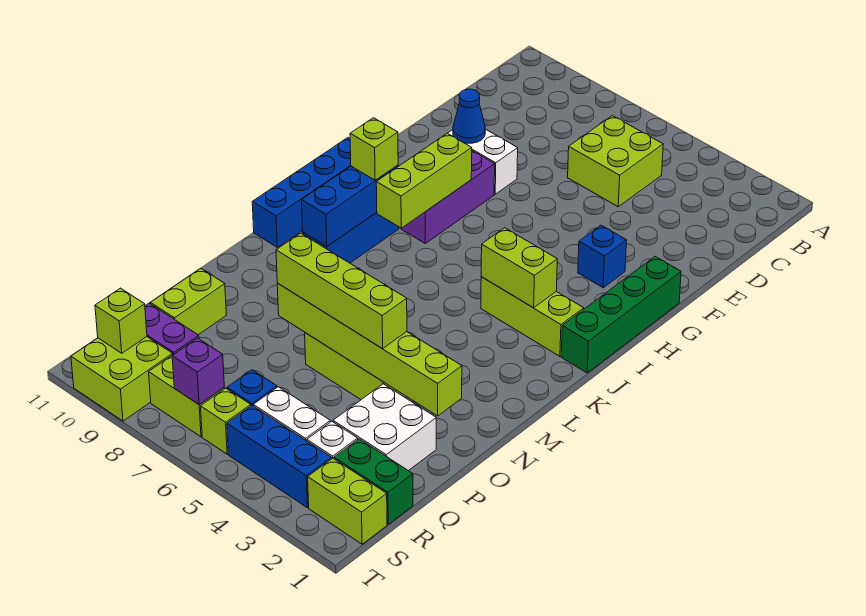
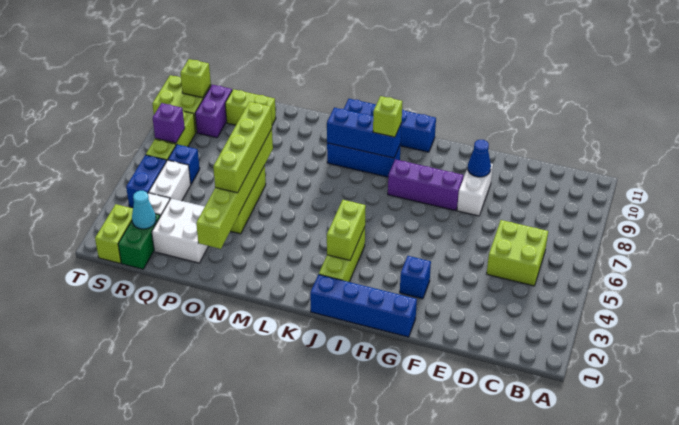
green 1x4 brick [561,257,681,373] -> blue 1x4 brick [310,274,417,337]
lime 1x3 brick [376,133,472,228] -> none
none -> cyan 1x1 cone [132,191,156,229]
blue 1x3 brick [227,406,332,508] -> blue 1x2 brick [126,155,166,207]

